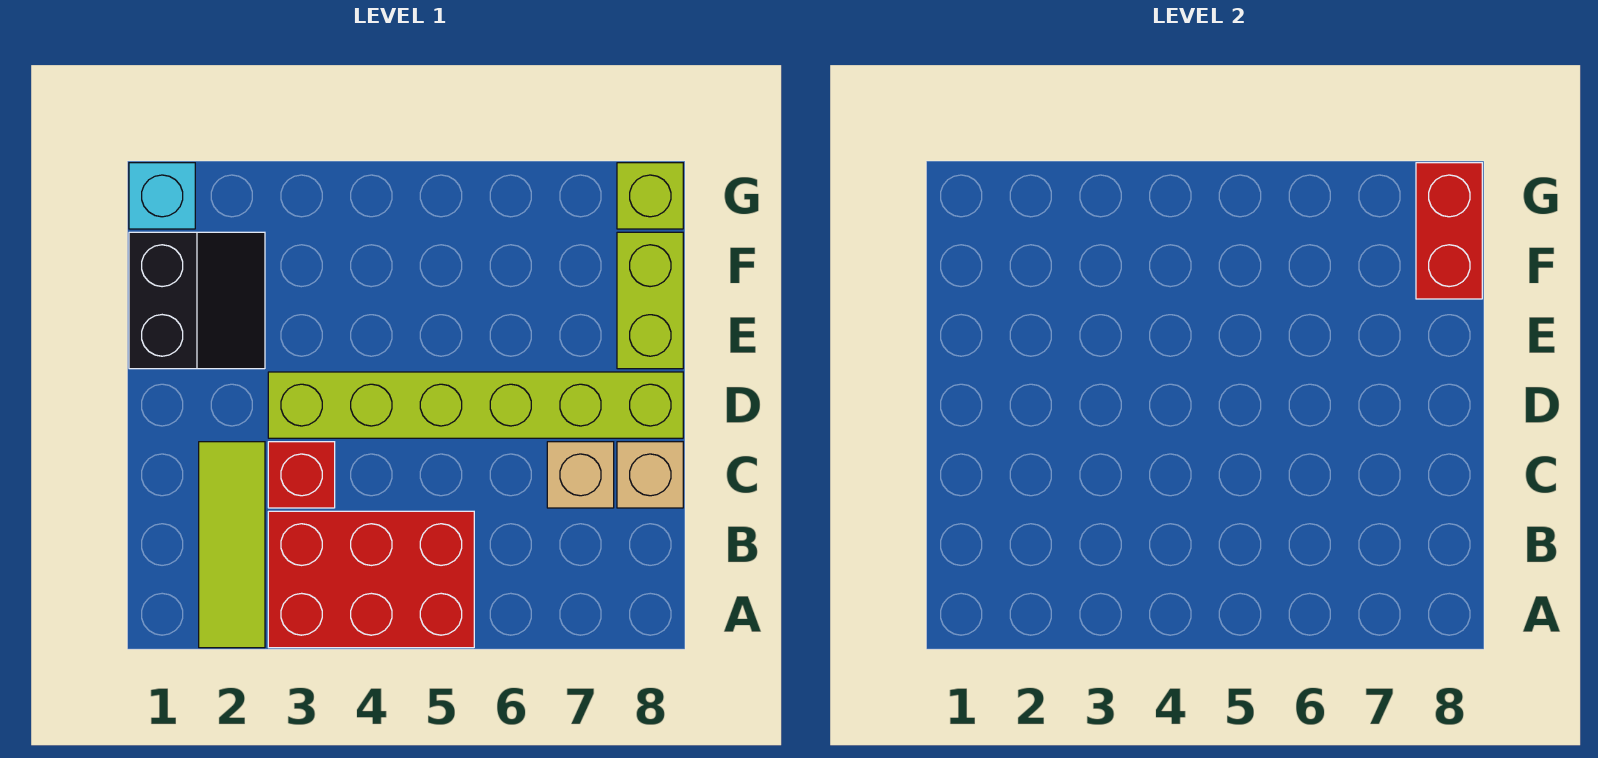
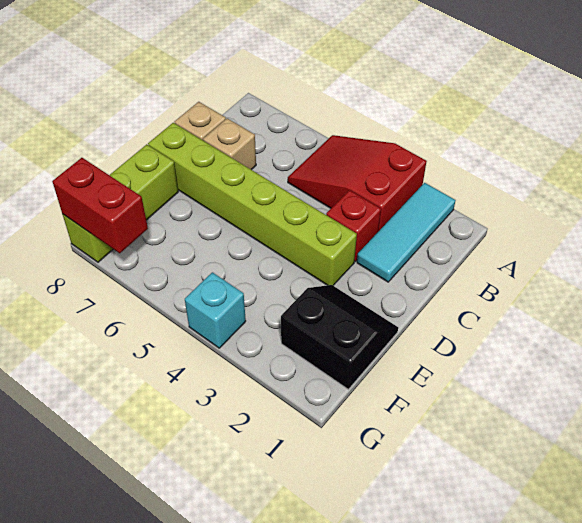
lime 1x3 tile [199,442,265,648] -> cyan 1x3 tile [357,183,456,282]
red 2x3 brick [268,511,474,648] -> red 2x3 slope [288,135,427,232]
black 2x2 slope [129,232,265,369] -> black 2x2 slope turned to [281,285,398,389]
red 1x2 brick [1416,163,1482,299] -> red 1x2 brick turned to [52,158,148,253]
cyan 1x1 brick [129,163,195,229] -> cyan 1x1 brick moved to [185,272,246,348]

